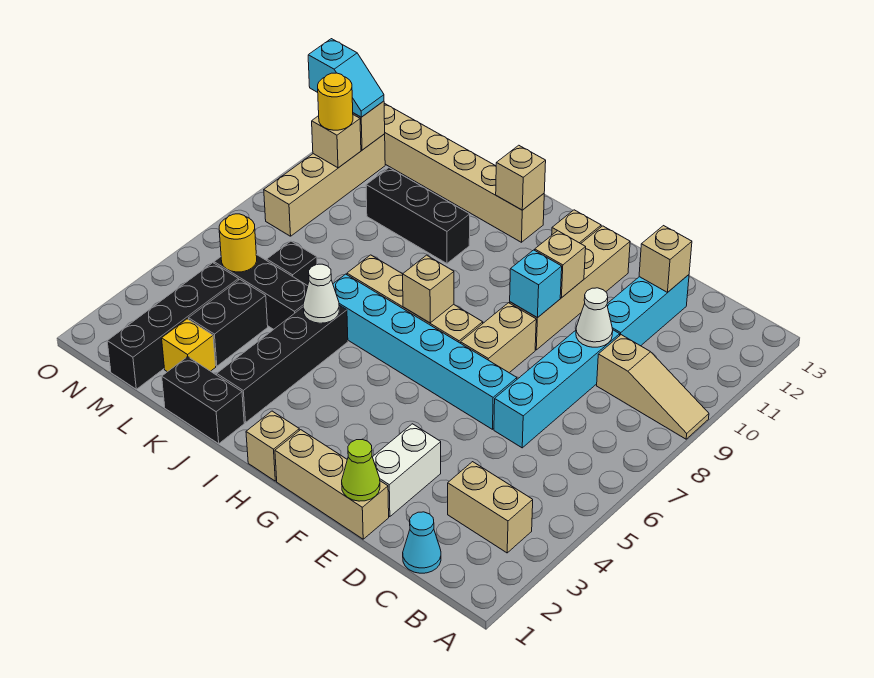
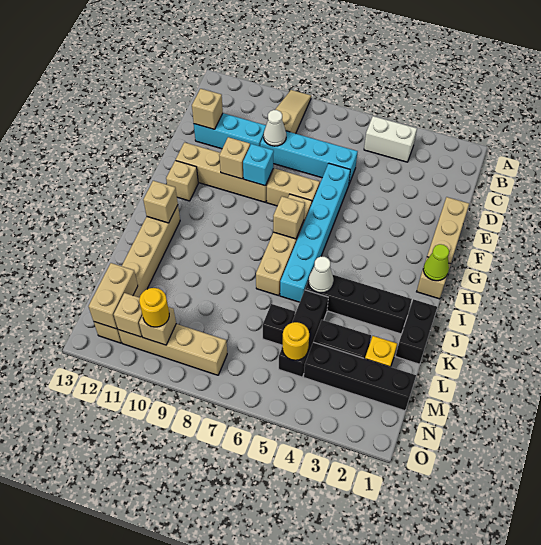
tan 1x2 brick [448,462,533,553] -> tan 1x2 brick moved to [89,263,138,329]
cyan 1x1 cone [403,512,441,573] -> none
lime 1x1 cone [342,440,380,501] -> lime 1x1 cone moved to [423,244,449,281]
white 1x2 brick [373,424,441,517] -> white 1x2 brick moved to [364,116,417,162]
black 1x3 brick [366,168,470,263] -> none
cyan 1x2 slope [308,39,384,117] -> none

